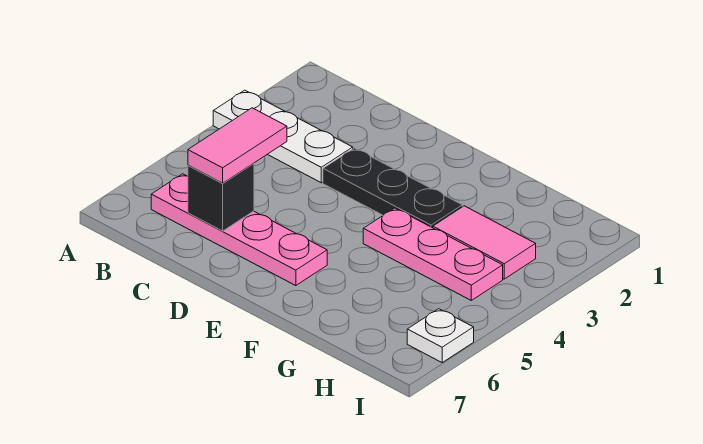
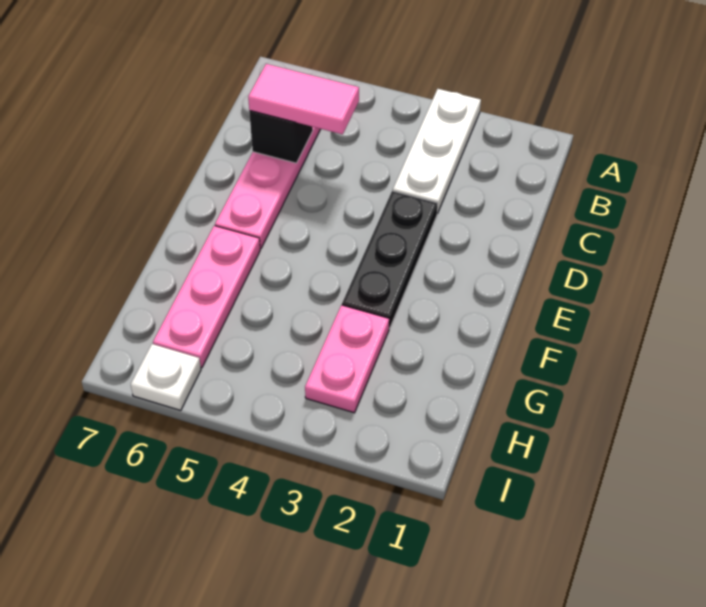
pink 1x3 plate [363,208,503,300] -> pink 1x3 plate moved to [153,226,260,368]
pink 1x2 tile [433,206,536,279] -> pink 1x2 plate [305,305,389,413]

